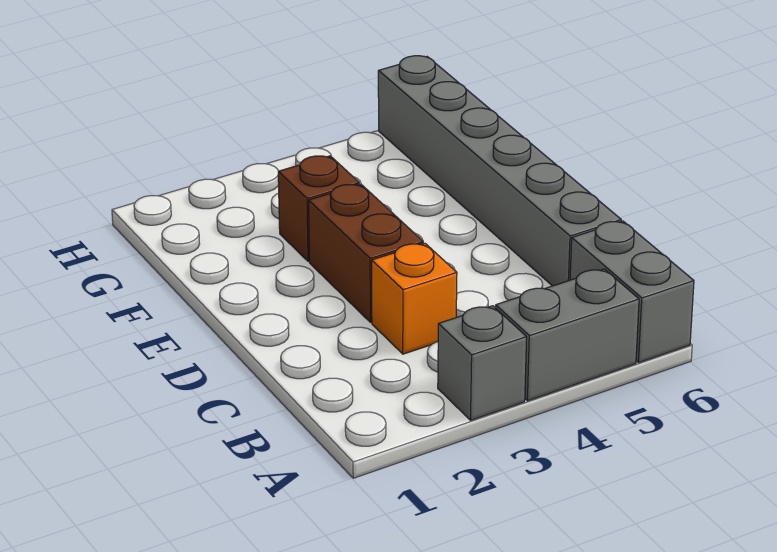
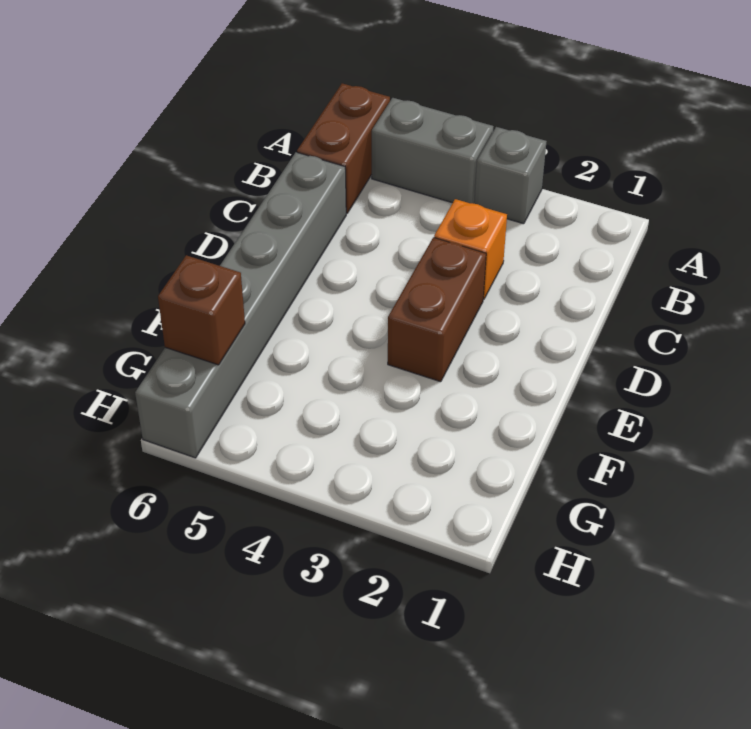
grey 1x2 brick [570,221,694,362] -> brown 1x2 brick [297,83,390,213]
brown 1x1 brick [278,156,359,262] -> brown 1x1 brick moved to [158,255,245,365]

